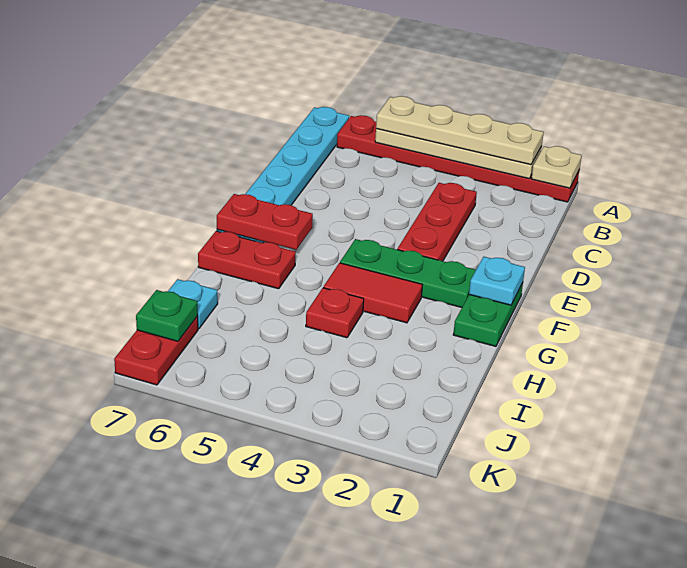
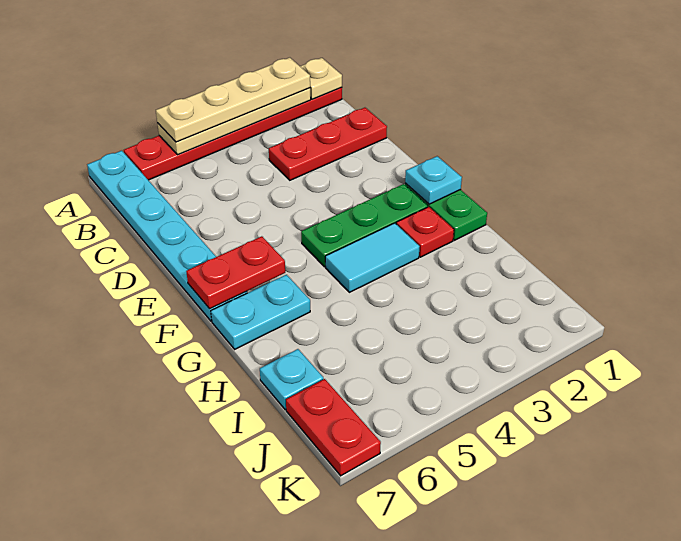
red 1x3 plate [397,183,477,261] -> red 1x3 plate turned to [269,108,387,180]
red 1x2 tile [323,263,422,323] -> cyan 1x2 tile [325,223,420,292]
red 1x2 plate [198,231,296,289] -> cyan 1x2 plate [211,275,310,349]
red 1x1 plate [306,288,364,338] -> red 1x1 plate moved to [396,207,454,257]
green 1x1 plate [136,290,198,341] -> none

